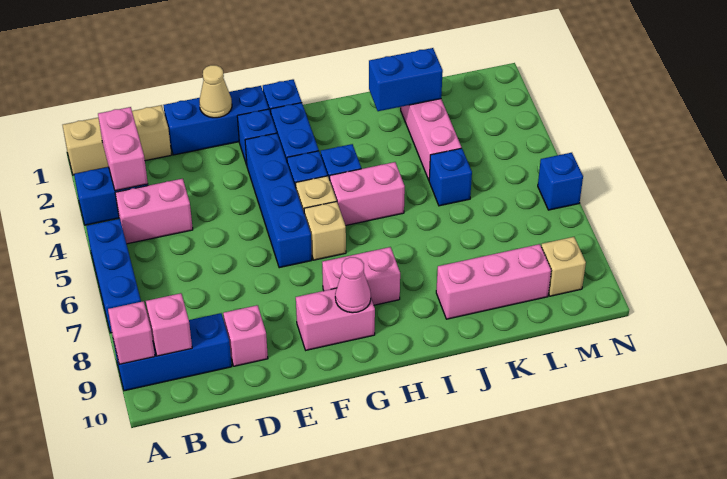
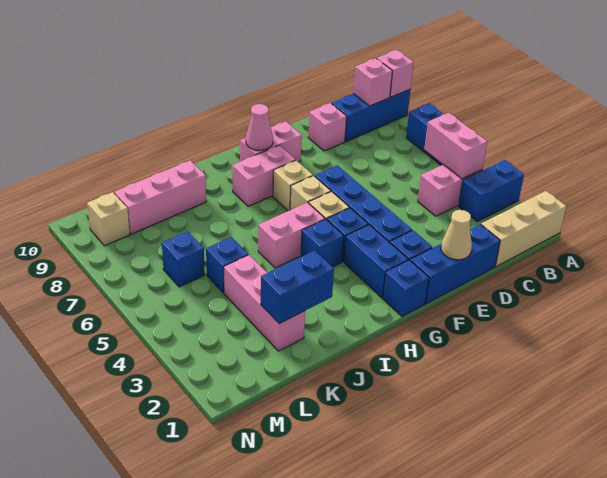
pink 1x2 brick [98,107,148,191] -> pink 1x2 brick moved to [424,113,487,179]
none -> tan 1x1 brick [273,160,313,211]
blue 1x1 brick [538,153,583,210] -> blue 1x1 brick moved to [162,231,205,287]

